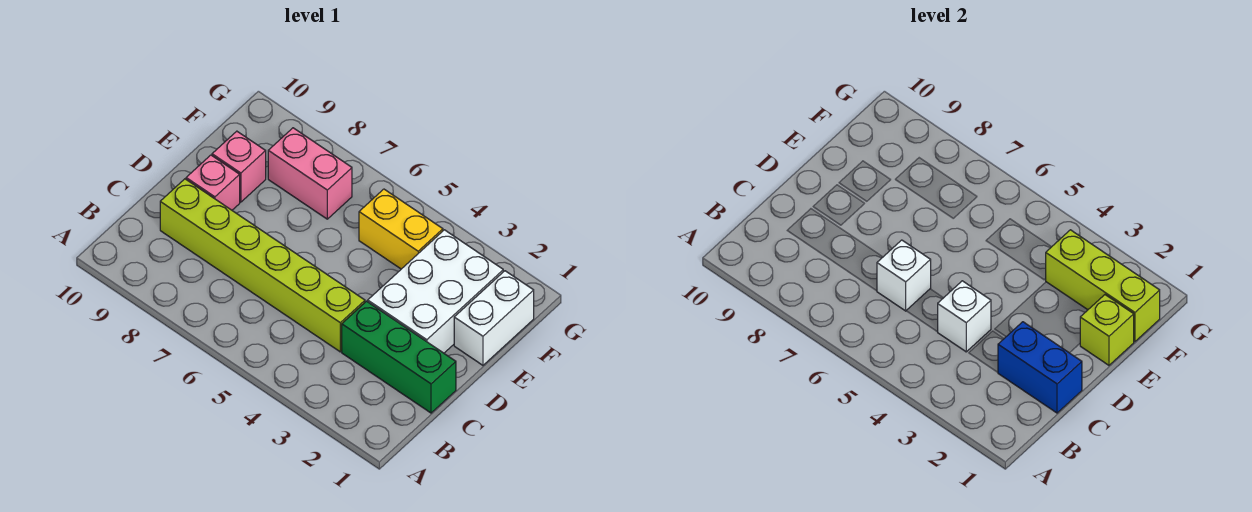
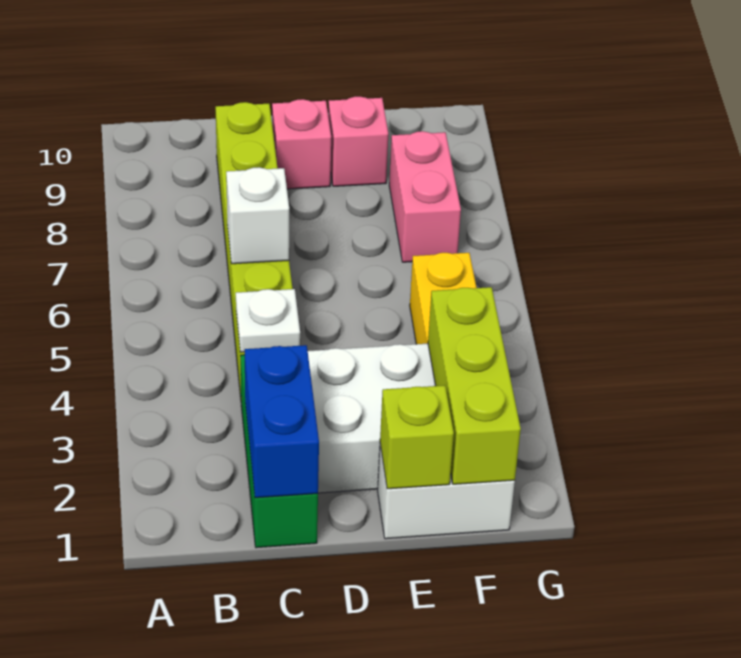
white 1x1 brick [938,281,991,352] -> white 1x1 plate [236,289,300,352]

